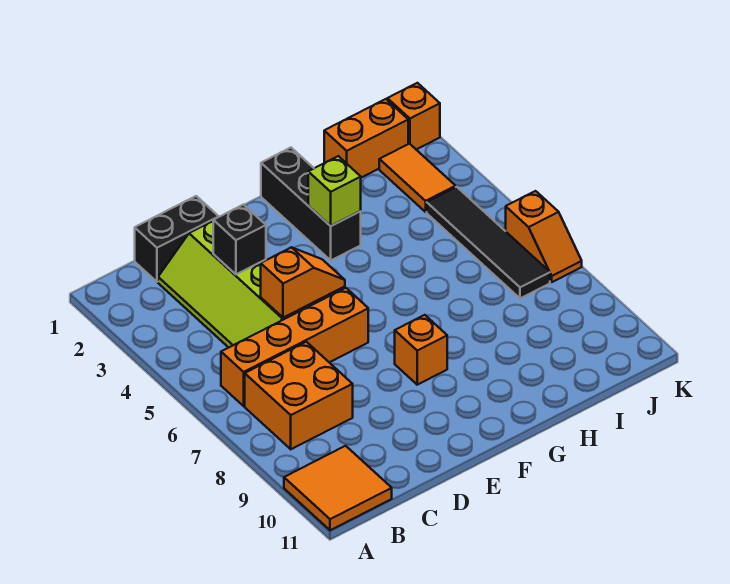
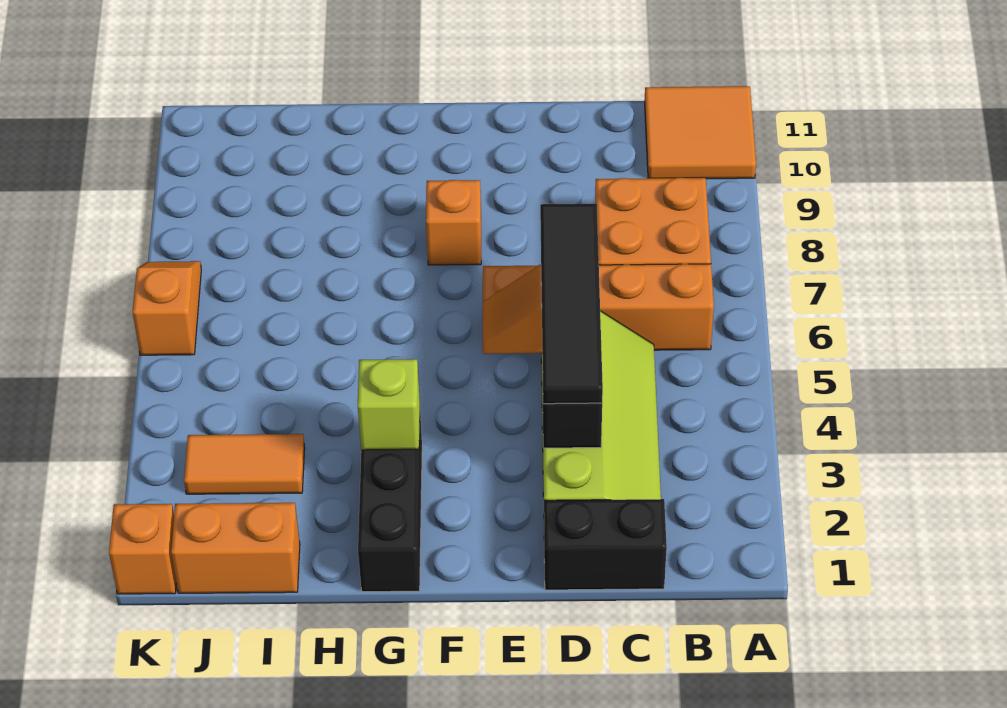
orange 1x2 tile [379,144,456,212] -> orange 1x2 tile turned to [184,434,305,494]
black 1x4 tile [427,187,550,298] -> black 1x4 tile moved to [540,204,603,404]

